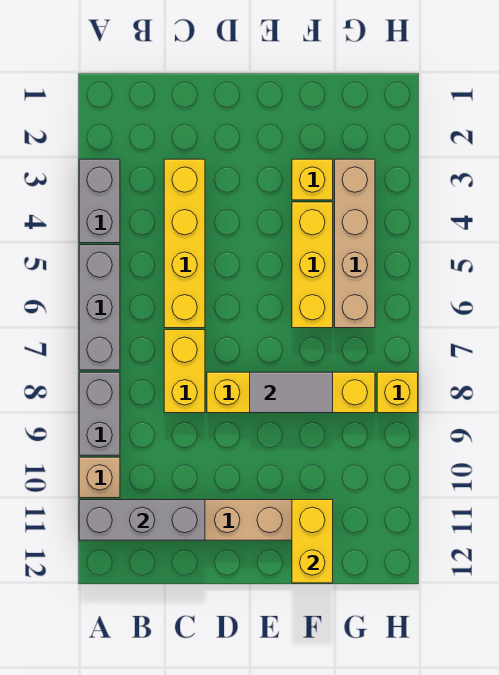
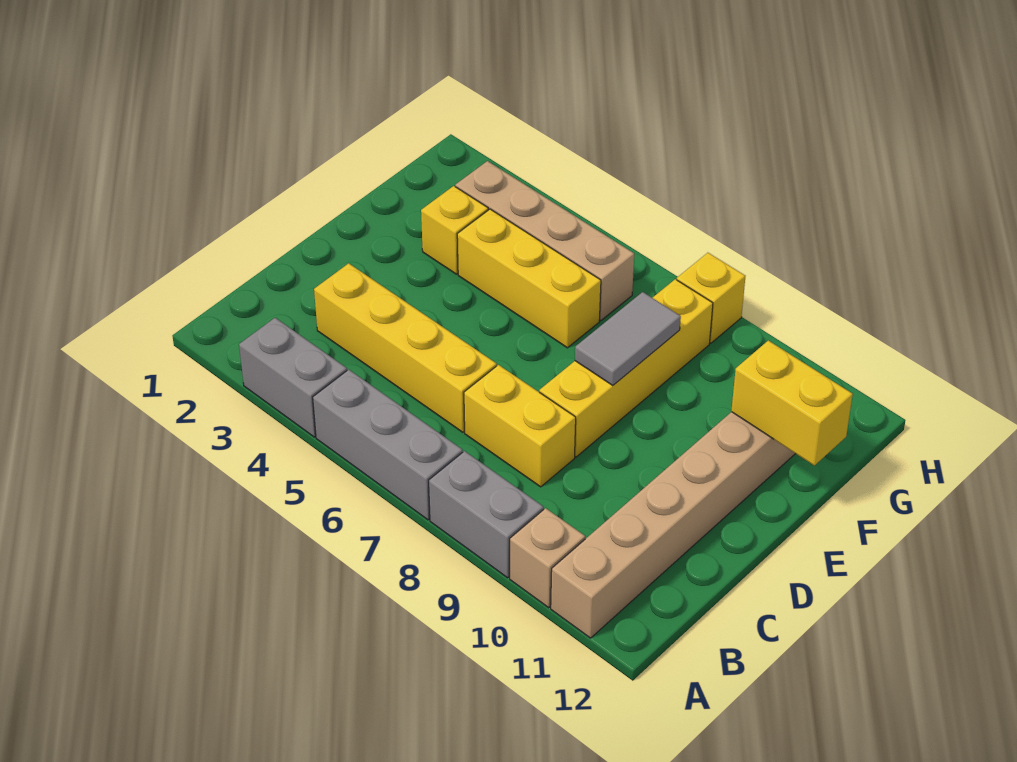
grey 1x3 brick [79,500,205,540] -> none

